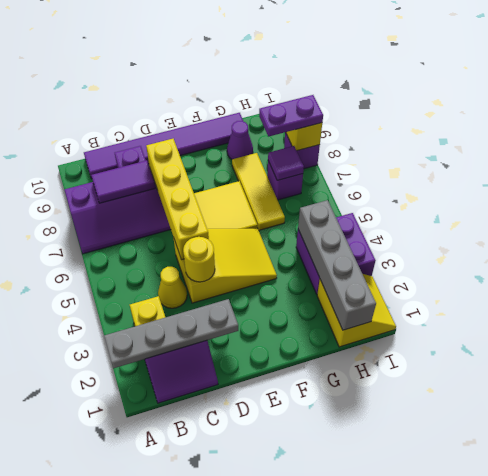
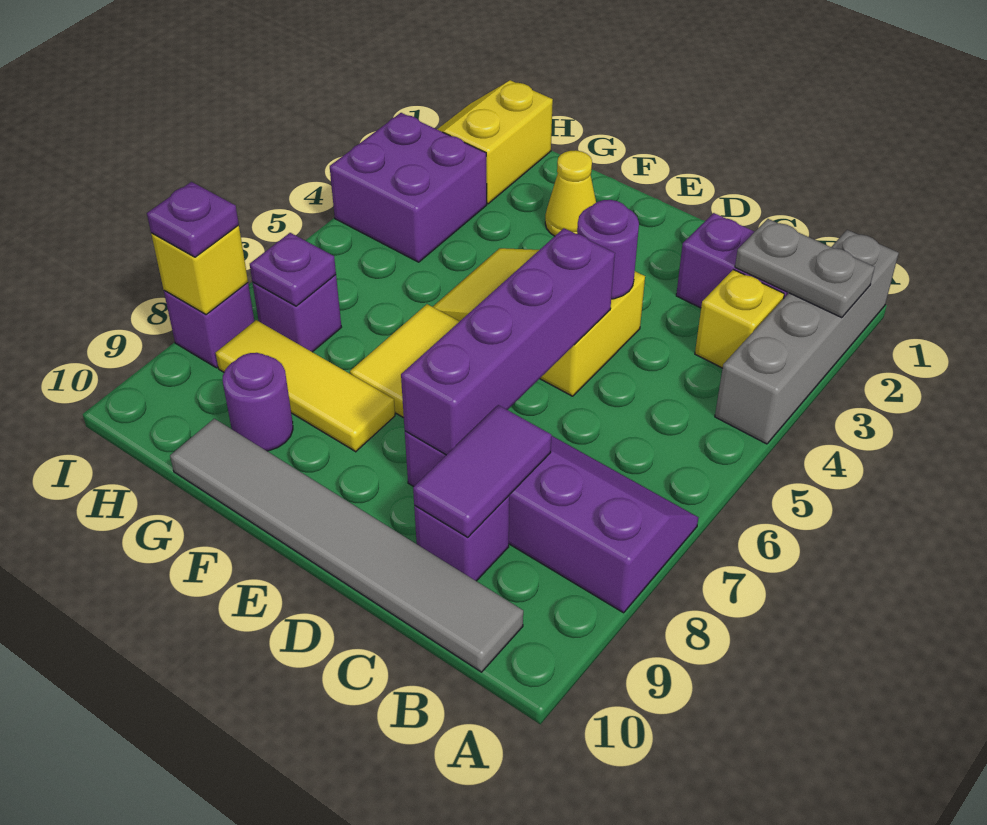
grey 1x4 plate [104,299,238,368] -> grey 1x2 plate [735,219,875,318]
purple 1x2 tile [91,160,155,203] -> purple 1x2 tile turned to [413,405,551,537]
purple 1x6 tile [84,113,243,179] -> grey 1x6 tile [170,419,523,672]
yellow 1x1 cone [158,267,187,308] -> yellow 1x1 cone moved to [545,150,596,236]
yellow 1x1 round brick [183,237,215,282] -> purple 1x1 round brick [577,200,639,299]
yellow 1x4 brick [146,139,209,260] -> purple 1x4 brick [401,228,615,455]
yellow 1x3 tile [232,153,285,230] -> yellow 1x3 tile turned to [216,320,395,452]
purple 1x1 cone [227,121,253,159] -> purple 1x1 round brick [223,353,293,451]
grey 1x4 brick [298,200,376,330] -> grey 1x4 brick moved to [715,230,899,444]
purple 1x1 tile [268,146,304,180] -> purple 1x1 plate [250,233,336,306]
purple 1x2 plate [259,95,323,137] -> purple 1x1 plate [147,182,239,257]

